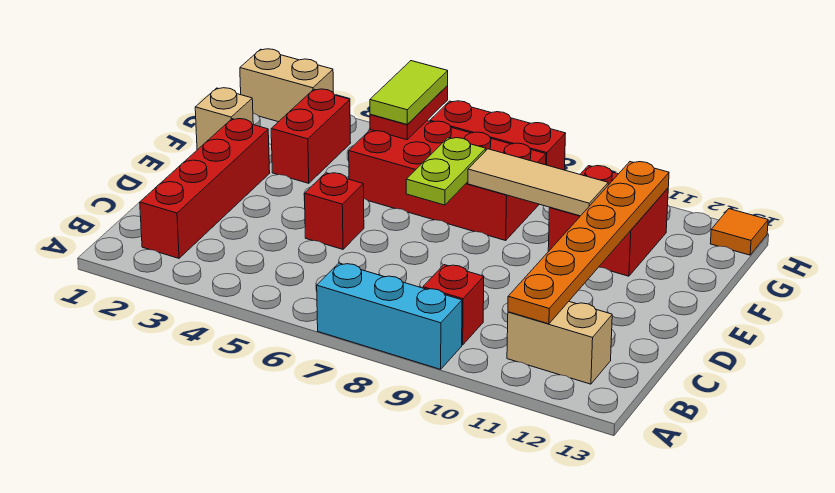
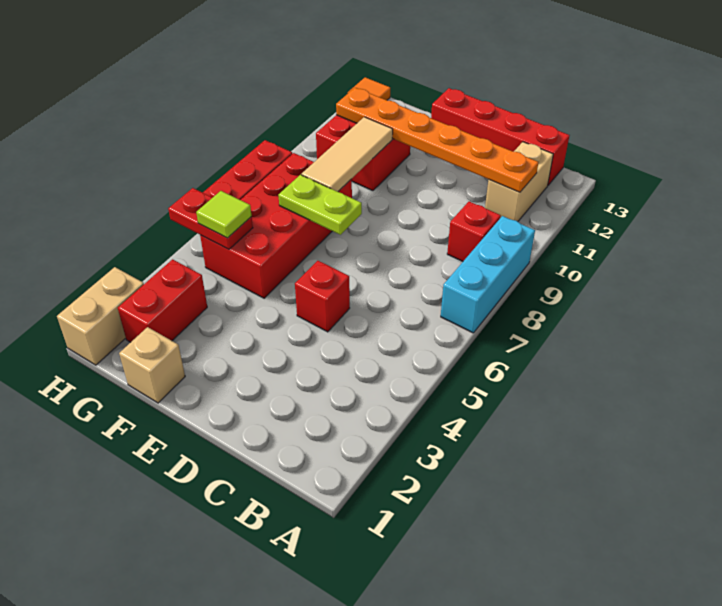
red 1x4 brick [140,119,270,258] -> red 1x4 brick moved to [431,88,569,185]
red 1x2 brick [271,89,351,183] -> red 1x2 brick turned to [118,259,207,342]
lime 1x2 tile [370,61,448,124] -> lime 1x1 tile [196,191,251,238]

